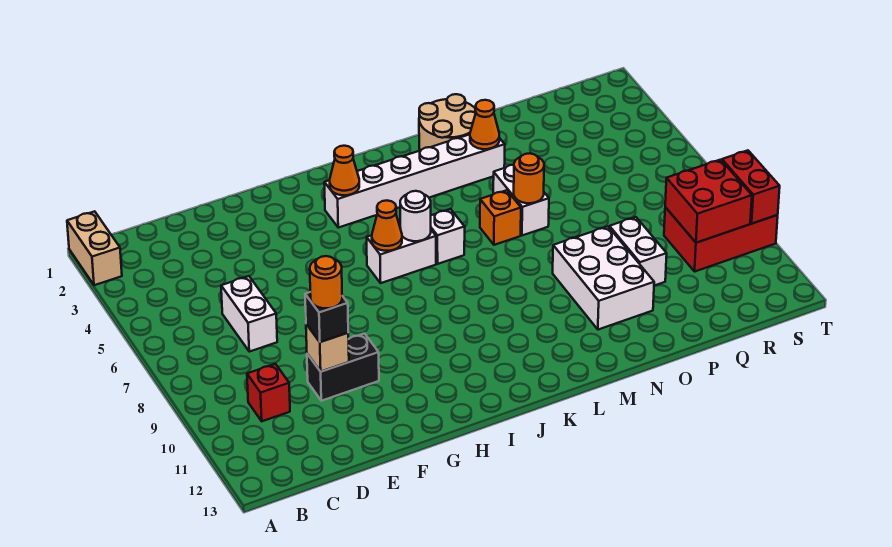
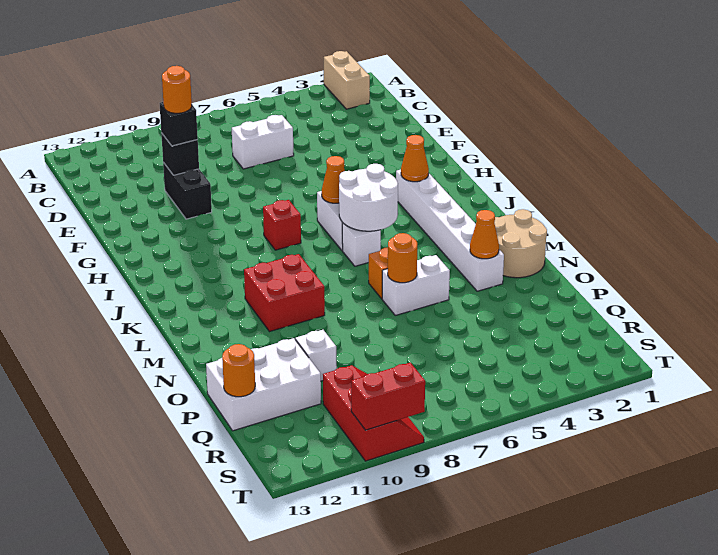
tan 1x2 brick [67,211,122,285] -> tan 1x2 brick turned to [324,51,370,109]
red 1x1 brick [247,364,290,421] -> red 1x1 brick moved to [263,200,301,250]
tan 1x1 brick [306,324,349,372] -> black 1x1 brick [161,133,199,175]
white 1x1 round brick [400,191,431,241] -> white 2x2 round brick [339,164,398,231]
white 2x3 brick [553,227,654,330] -> white 2x3 brick moved to [206,338,321,431]
white 1x2 brick [609,217,667,286] -> white 1x1 brick [295,330,337,381]
none -> orange 1x1 round brick [222,344,255,397]
red 2x3 brick [664,207,778,271] -> red 2x3 slope [323,365,424,461]
red 2x2 brick [665,160,752,243] -> red 2x2 brick moved to [244,254,325,332]

